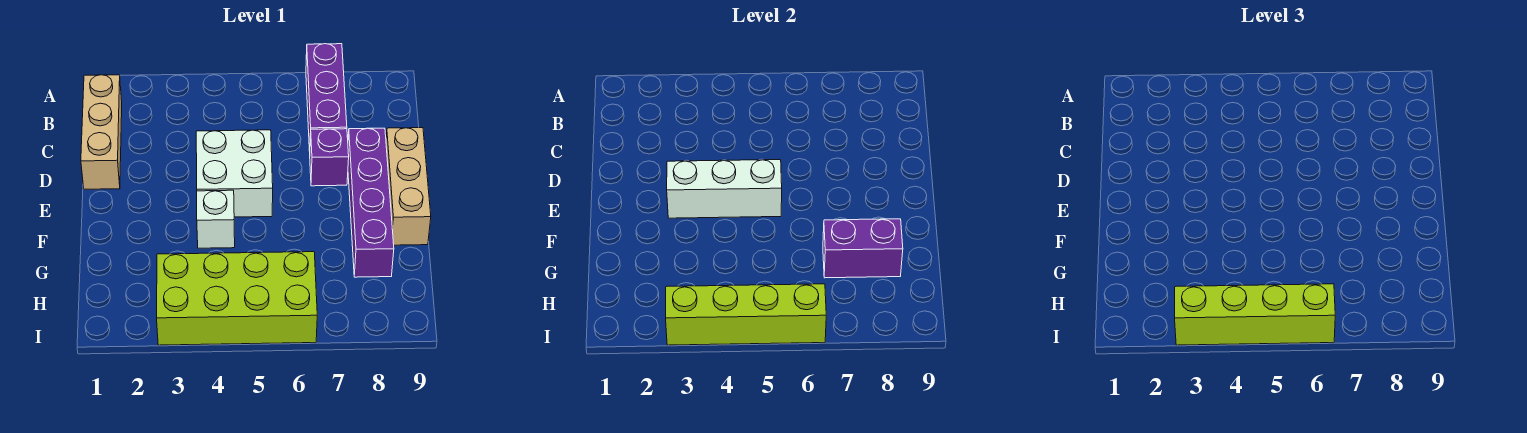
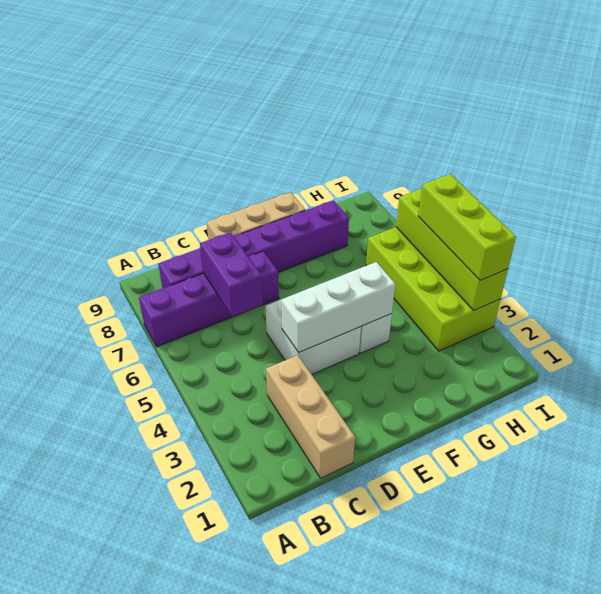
tan 1x3 brick [81,75,122,189] -> tan 1x3 brick turned to [266,355,355,478]
purple 1x4 brick [348,128,394,277] -> purple 1x6 brick [158,200,349,288]
white 1x3 brick [667,160,782,218] -> white 1x3 brick turned to [281,262,395,352]
purple 1x2 brick [823,219,903,278] -> purple 1x2 brick moved to [200,232,263,317]
lime 1x4 brick [1175,284,1335,345] -> lime 1x3 brick [418,174,516,281]

